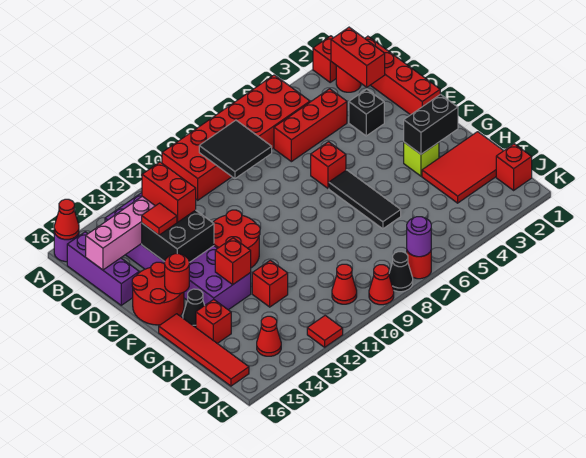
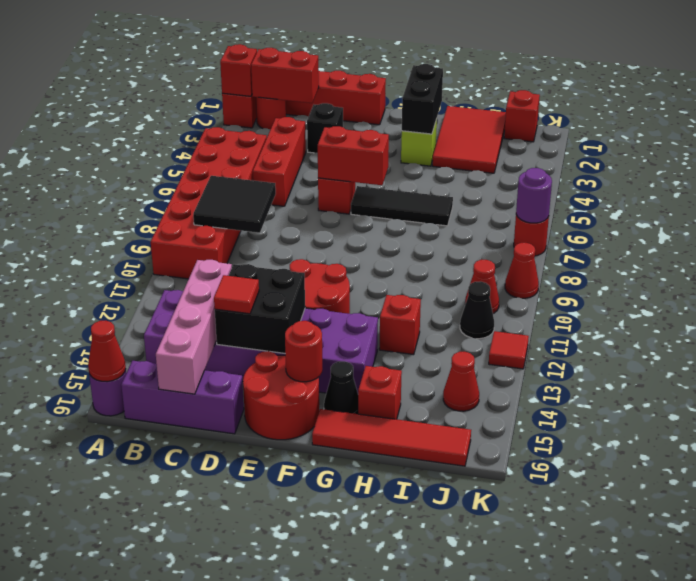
red 1x2 brick [142,162,196,222] -> red 1x2 brick moved to [318,126,389,185]
red 1x1 brick [215,238,251,284] -> red 1x1 brick moved to [220,44,257,96]
black 1x1 cone [389,252,413,292] -> black 1x1 cone moved to [460,281,494,339]

